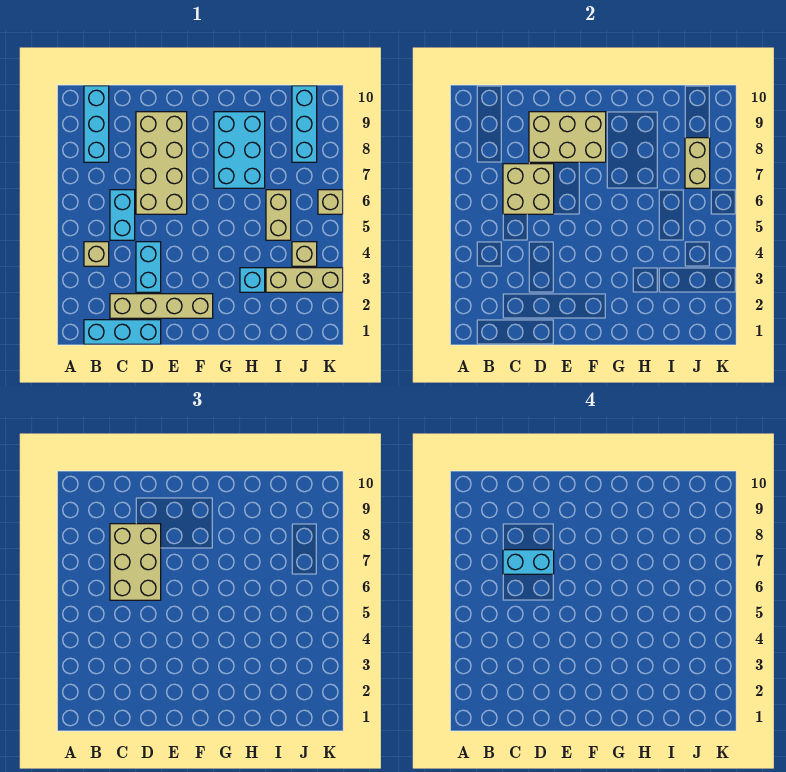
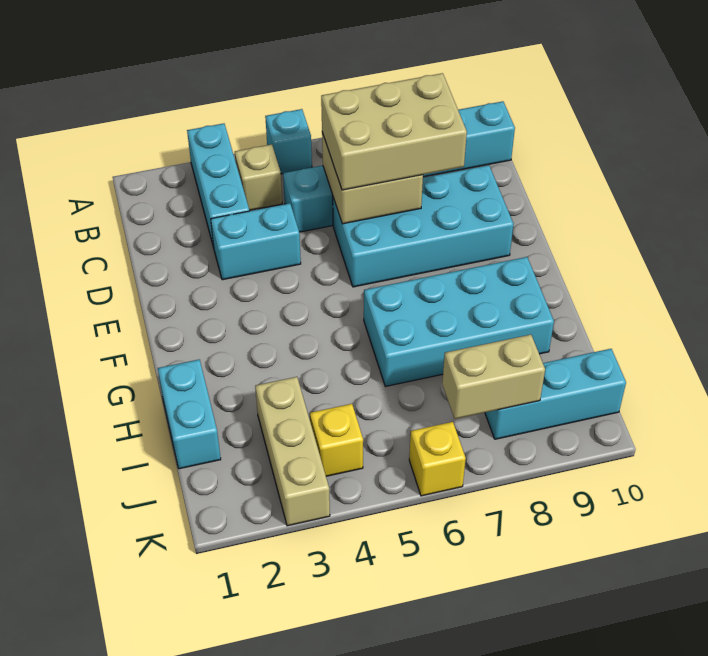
cyan 1x3 brick [84,320,161,344] -> cyan 1x3 brick moved to [187,123,249,248]
tan 1x4 brick [110,294,213,318] -> none
cyan 1x2 brick [503,550,554,574] -> cyan 1x2 brick moved to [158,359,221,469]
tan 2x4 brick [136,112,187,214] -> cyan 2x4 brick [333,165,513,287]
tan 2x3 brick [529,112,606,162] -> none
cyan 2x3 brick [214,112,265,188] -> cyan 2x4 brick [364,257,554,386]
cyan 1x1 brick [240,268,265,292] -> cyan 1x1 brick moved to [265,109,312,174]
tan 1x2 brick [266,190,291,240] -> none
tan 1x1 brick [292,242,317,266] -> yellow 1x1 brick [310,404,363,476]
tan 1x1 brick [318,190,343,214] -> yellow 1x1 brick [409,422,466,496]

